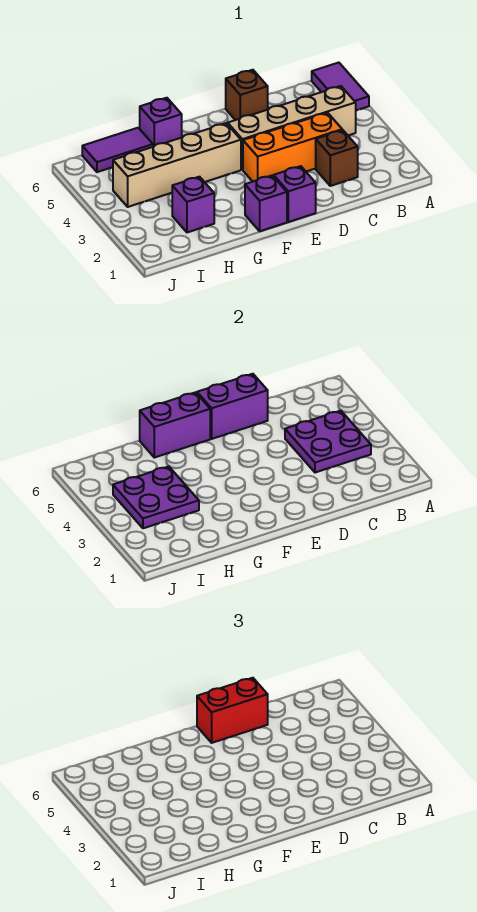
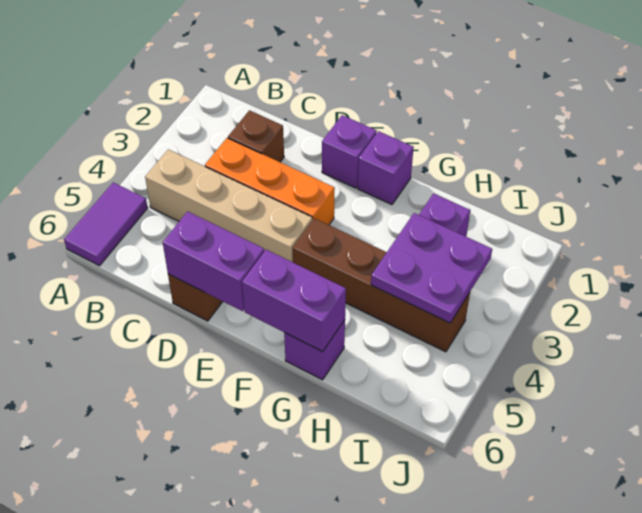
purple 2x2 plate [285,411,371,473] -> none
red 1x2 brick [197,678,268,743] -> none
tan 1x4 brick [113,123,241,207] -> brown 1x4 brick [293,218,470,352]
purple 1x2 tile [82,128,153,172] -> none

